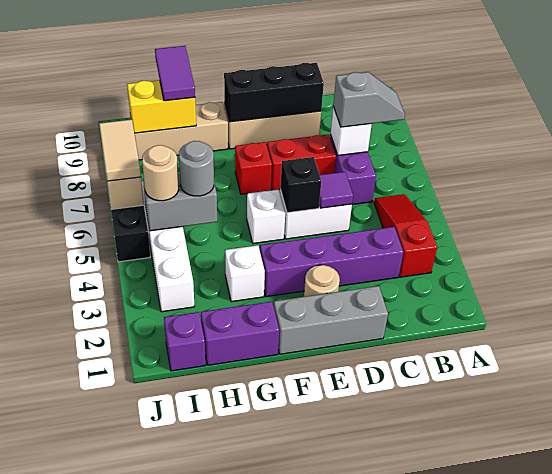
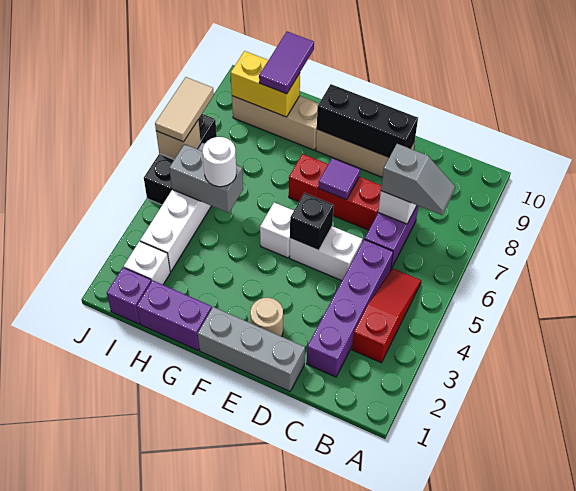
purple 1x4 brick [260,227,403,297] -> purple 1x4 brick turned to [307,239,393,377]
purple 1x1 tile [319,172,353,208] -> purple 1x1 tile moved to [318,158,360,200]
white 1x1 brick [225,245,265,302] -> white 1x1 brick moved to [124,241,170,285]
grey 1x1 round brick [179,141,214,196] -> white 1x1 round brick [203,137,236,187]
tan 1x1 round brick [142,145,179,201] -> none

